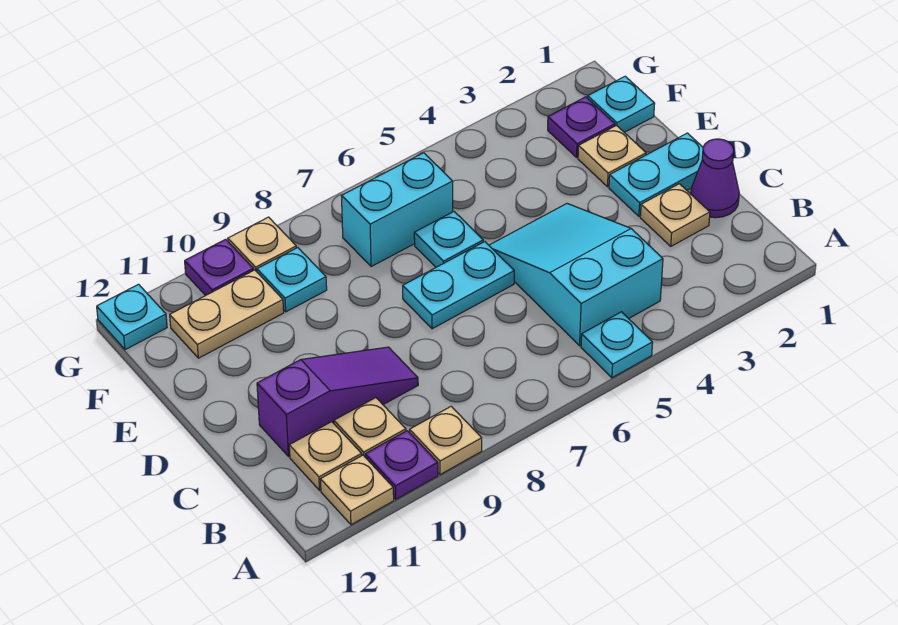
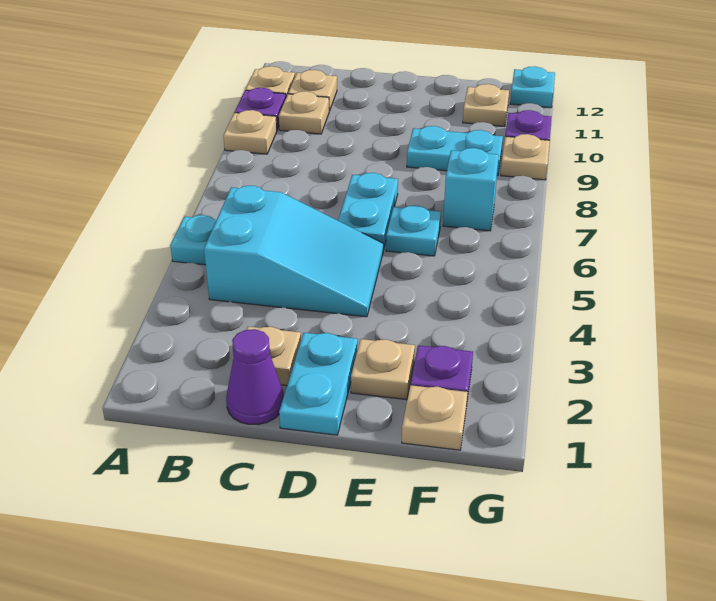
purple 1x3 slope [257,347,418,457] -> none
cyan 1x1 plate [588,76,655,132] -> tan 1x1 plate [402,385,468,450]
cyan 1x2 brick [342,153,453,267] -> cyan 1x1 brick [443,148,499,231]
cyan 1x1 plate [257,248,327,312] -> cyan 1x2 plate [407,126,503,175]
tan 1x2 plate [170,270,284,358] -> tan 1x1 plate [463,84,509,126]

